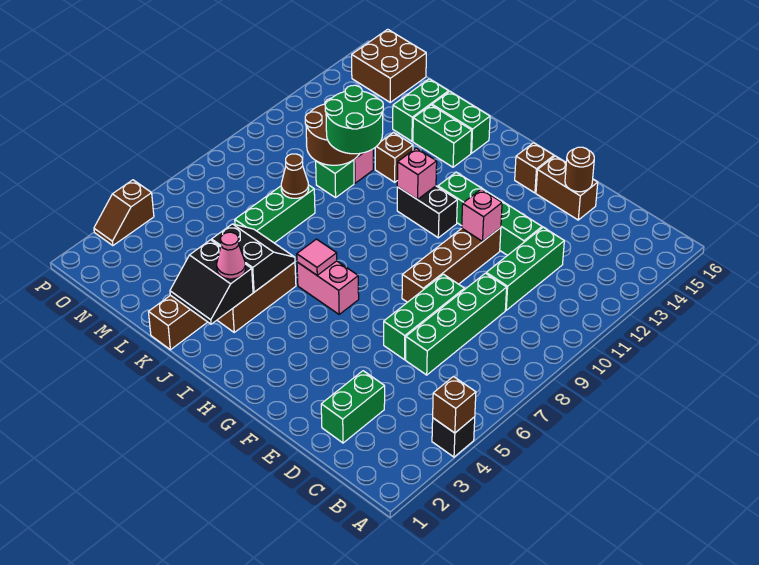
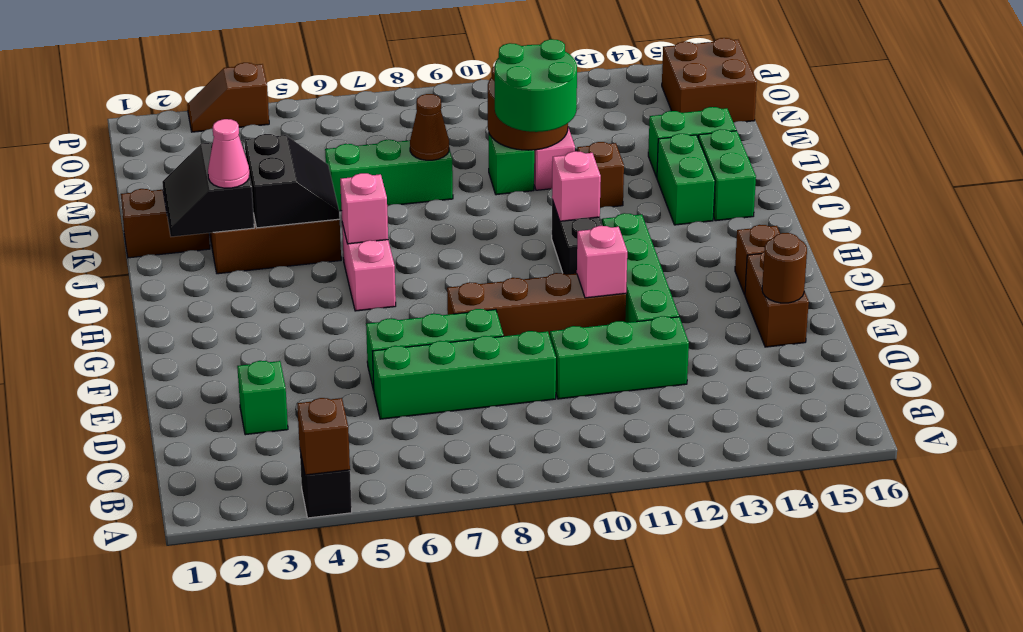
green 1x2 brick [321,371,385,443] -> green 1x1 brick [237,361,288,435]
pink 1x1 tile [297,239,337,275] -> pink 1x1 brick [340,173,388,244]

